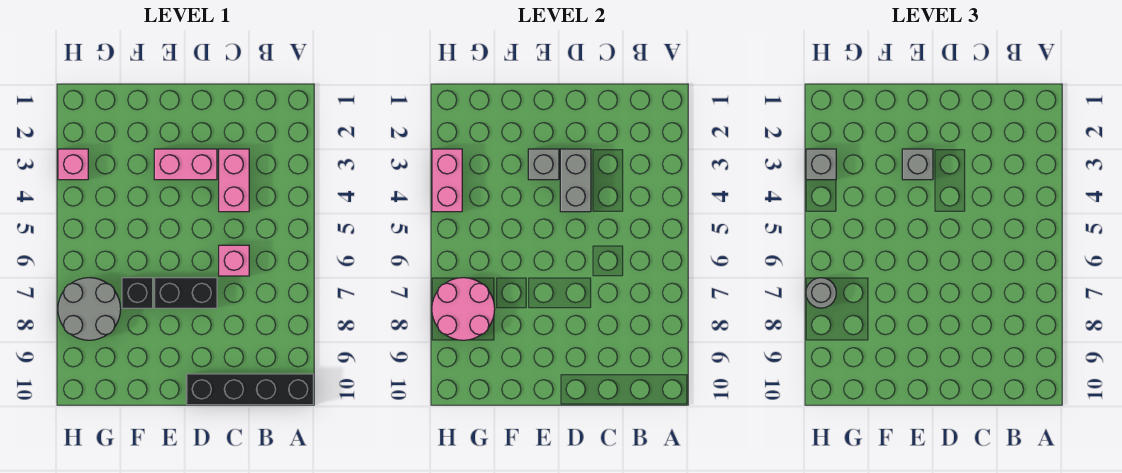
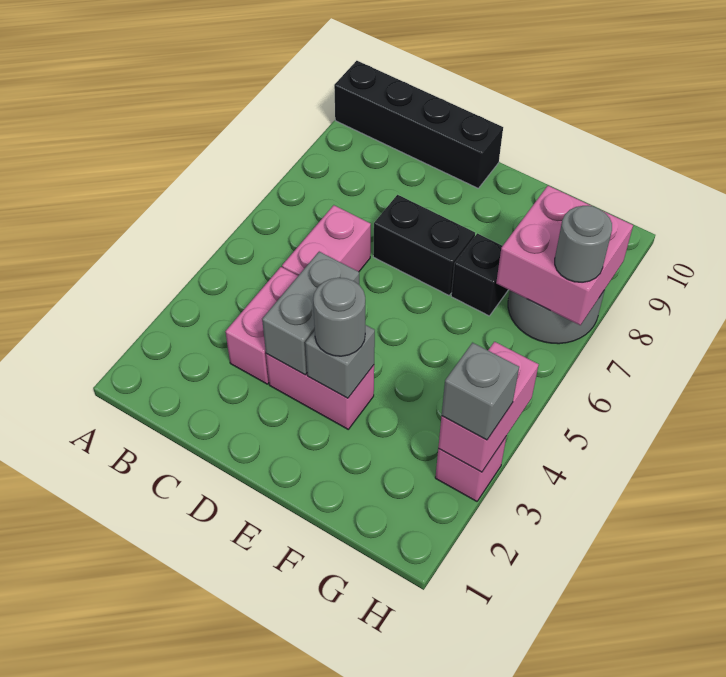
pink 1x1 brick [219,245,249,276] -> pink 1x2 brick [282,205,371,276]
grey 1x1 brick [902,149,933,180] -> grey 1x1 round brick [313,278,365,356]
pink 2x2 round brick [432,278,495,340] -> pink 2x2 brick [496,186,633,325]

